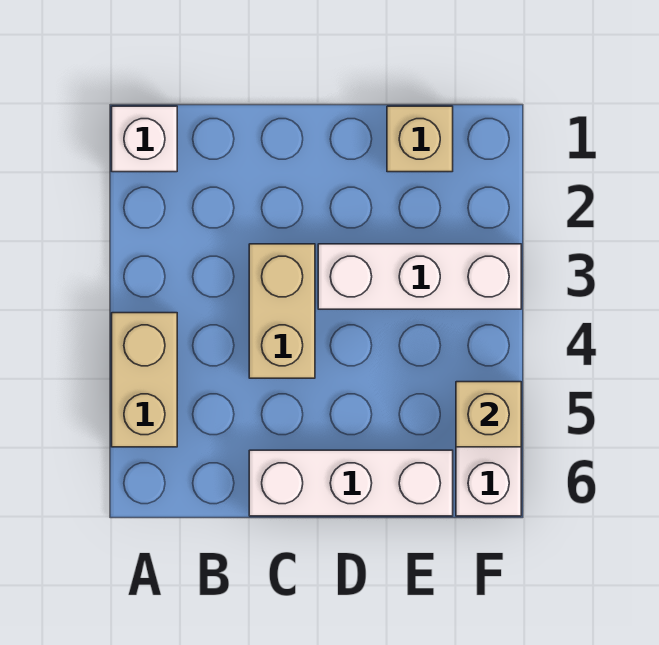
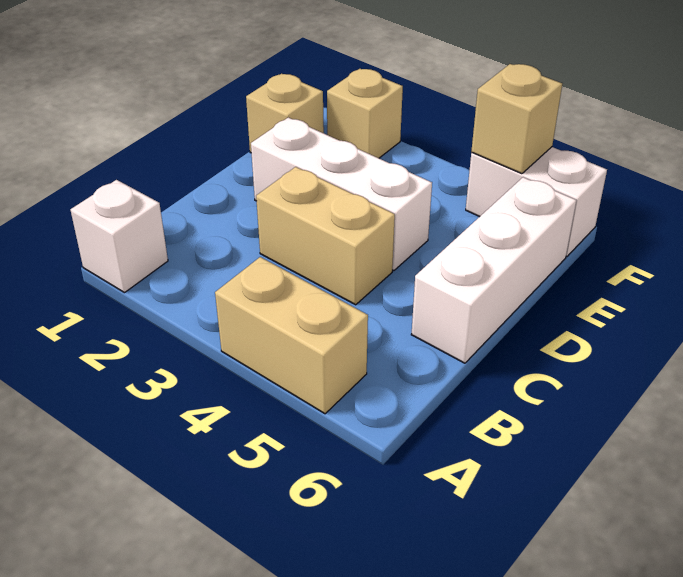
white 1x3 brick [318,244,521,309] -> white 1x3 brick turned to [251,118,432,271]
none -> tan 1x1 brick [327,69,403,158]

